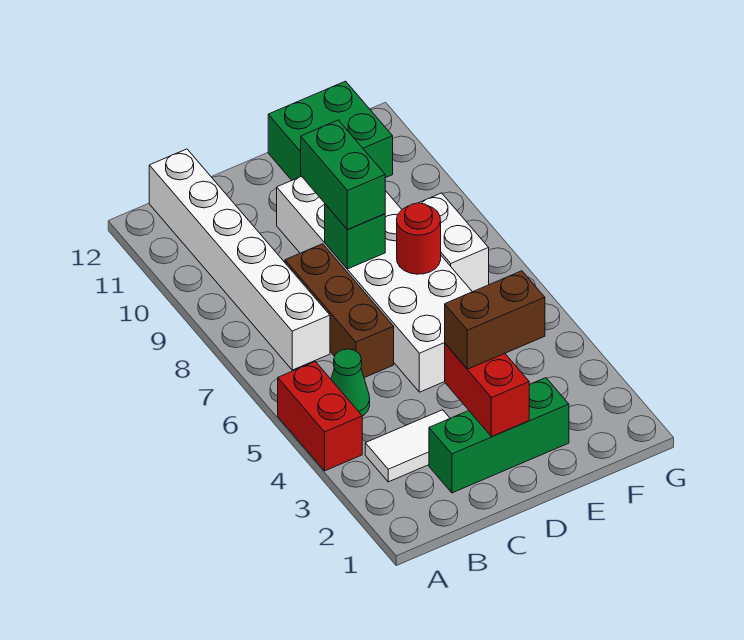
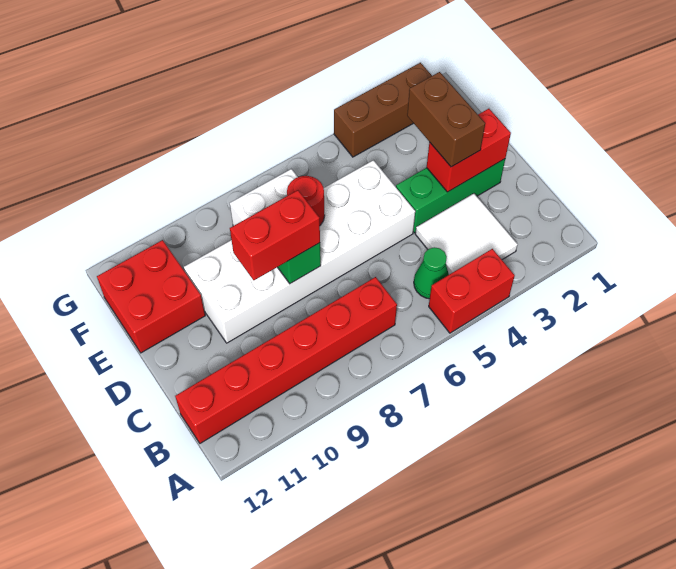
white 1x2 tile [365,410,450,482] -> white 2x2 tile [415,193,518,274]
white 1x6 brick [149,149,330,370] -> red 1x6 brick [175,277,397,443]
green 1x3 brick [429,378,569,493] -> green 1x3 brick turned to [396,159,505,233]
brown 1x3 brick [285,244,394,378] -> brown 1x3 brick moved to [334,63,432,157]
green 1x2 brick [301,120,385,230] -> red 1x2 brick [230,190,320,280]
green 2x2 brick [268,81,393,180] -> red 2x2 brick [97,240,205,353]

